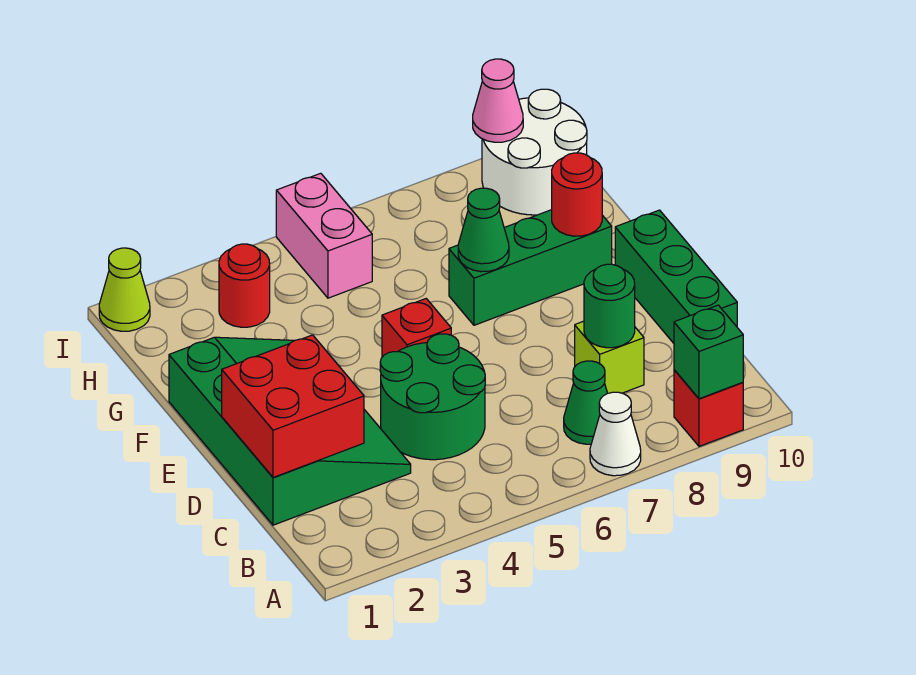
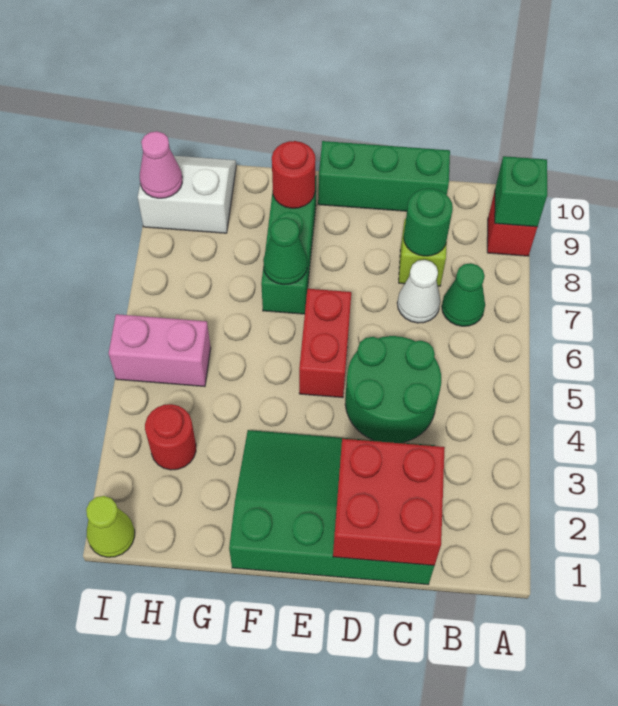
white 1x1 cone [590,392,641,476] -> white 1x1 cone moved to [397,260,440,323]
red 1x1 brick [382,299,451,357] -> red 1x2 brick [299,289,351,398]
white 2x2 round brick [482,89,587,215] -> white 2x2 slope [138,156,236,233]

